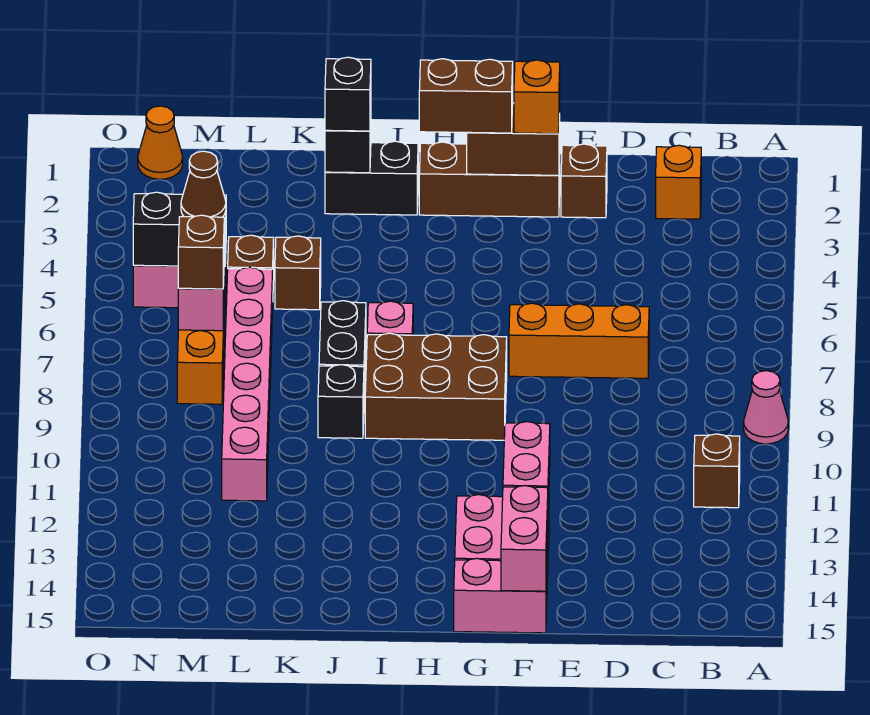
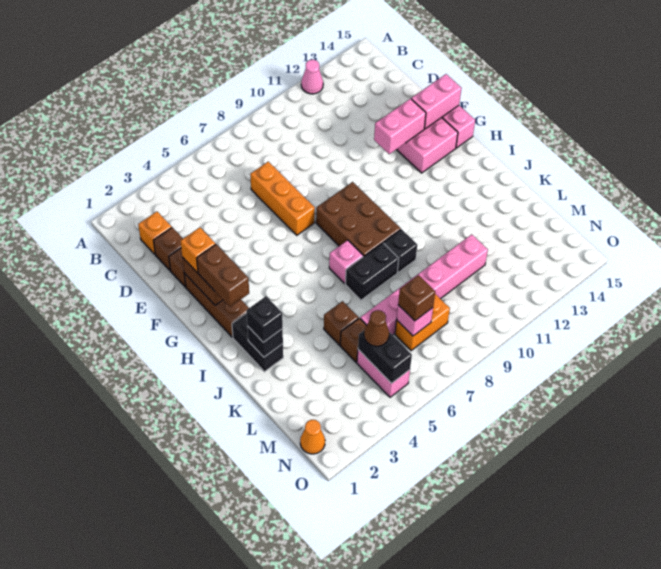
pink 1x1 cone [743,371,788,444] -> pink 1x1 cone moved to [301,60,323,94]
brown 1x1 brick [694,434,740,508] -> brown 1x1 brick moved to [153,227,183,271]

